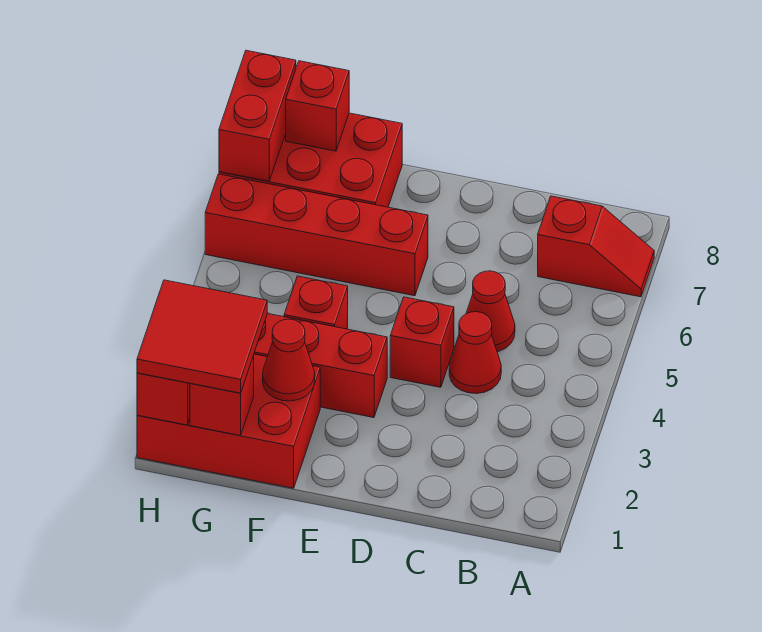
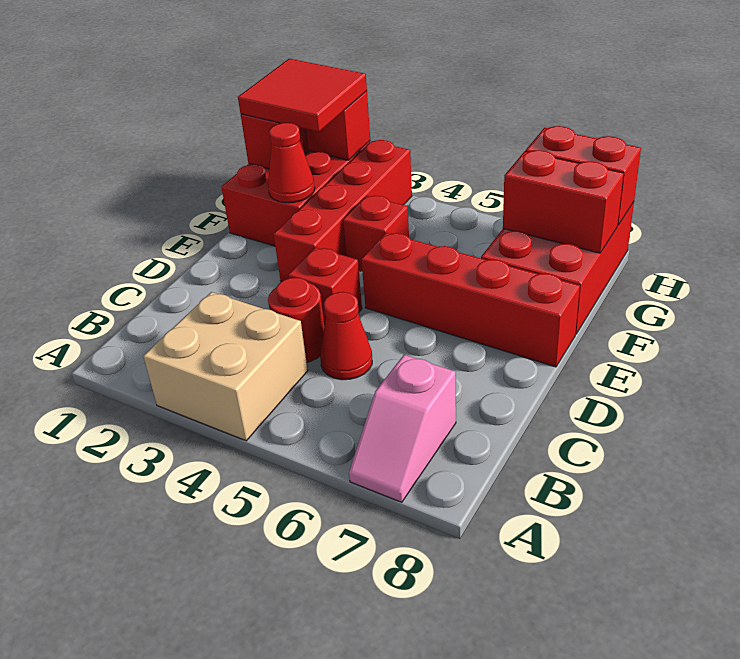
none -> tan 2x2 brick [143,292,308,441]
red 1x2 slope [538,196,654,297] -> pink 1x2 slope [349,355,456,502]
red 1x1 cone [449,312,501,394] -> red 1x1 round brick [268,278,324,362]
red 1x4 brick [205,174,428,296] -> red 1x4 brick turned to [361,233,580,367]
red 1x1 brick [286,61,349,151] -> red 1x2 brick [503,150,624,253]

